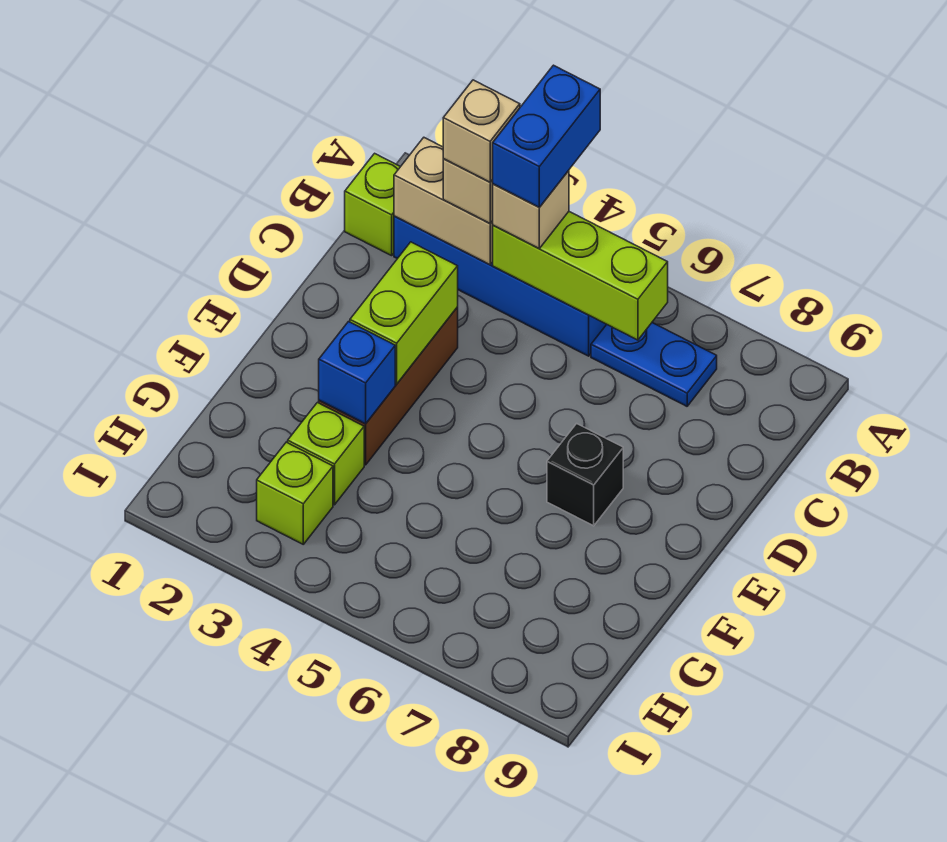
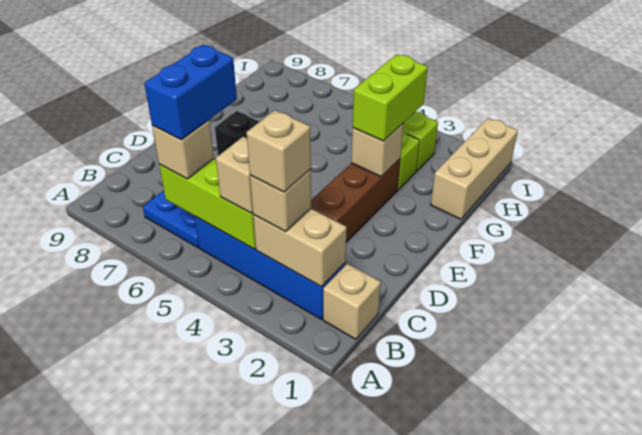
blue 1x2 brick [493,65,600,207] -> blue 1x2 brick moved to [144,45,237,140]
lime 1x1 brick [345,153,400,256] -> tan 1x1 brick [323,264,381,339]
none -> tan 1x1 brick [152,120,214,179]
lime 1x2 brick [350,242,458,384] -> lime 1x2 brick moved to [353,54,428,141]
blue 1x1 brick [319,322,395,424] -> tan 1x1 brick [351,123,404,177]
none -> tan 1x3 brick [431,118,518,219]

